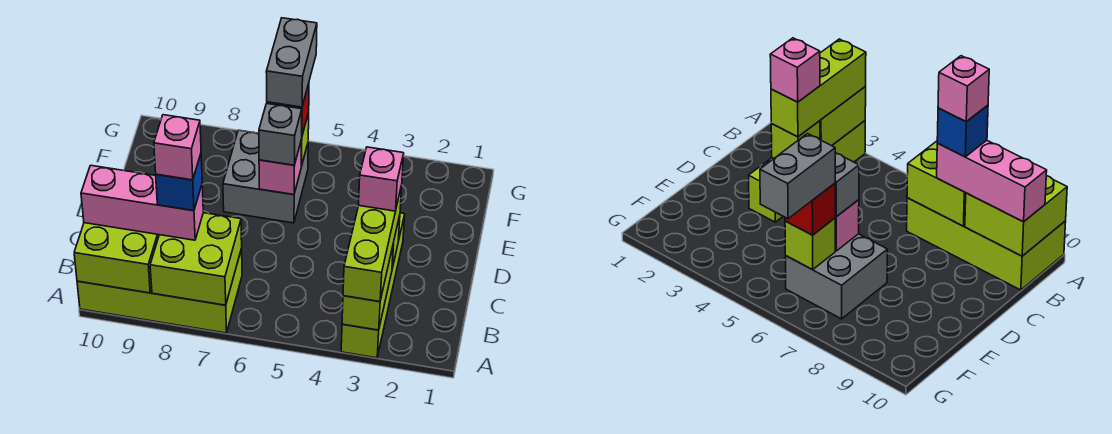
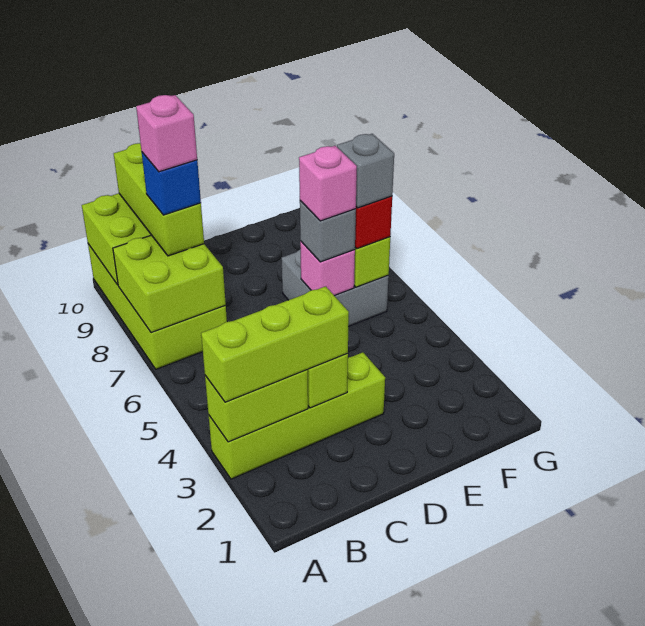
pink 1x3 brick [81,165,203,240] -> lime 1x3 brick [114,143,204,256]
pink 1x1 brick [359,147,404,211] -> pink 1x1 brick moved to [299,146,357,221]
grey 1x2 brick [266,18,317,107] -> grey 1x1 brick [337,134,394,208]

